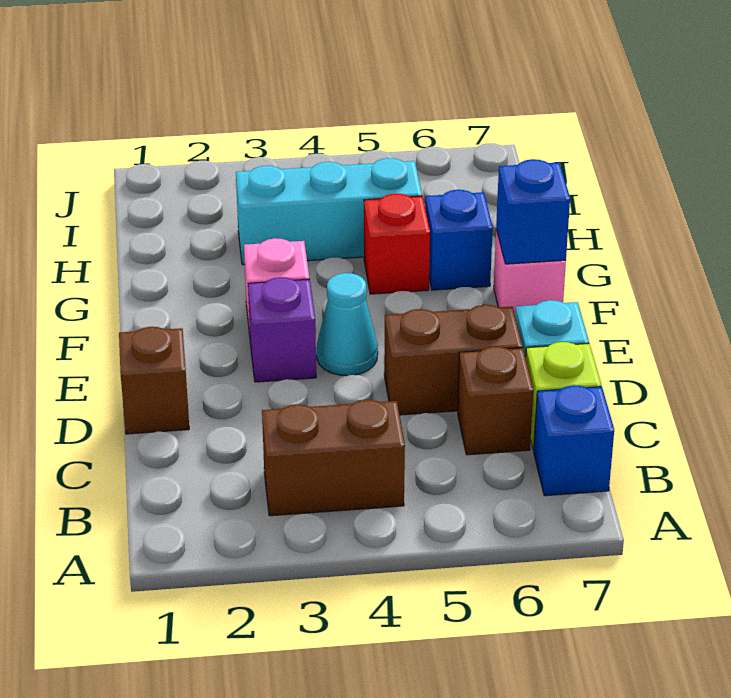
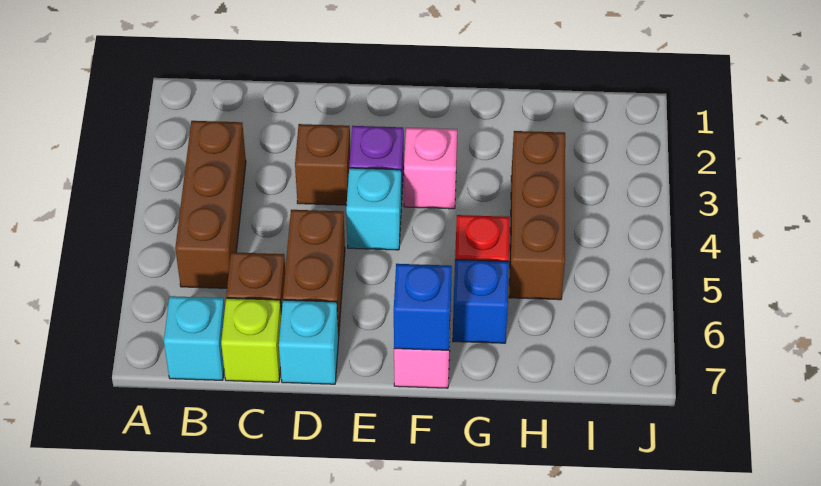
brown 1x2 brick [262,400,405,516] -> brown 1x3 brick [175,121,246,288]
blue 1x1 brick [534,385,614,496] -> cyan 1x1 brick [164,296,225,380]
brown 1x1 brick [119,327,189,434] -> brown 1x1 brick moved to [295,124,351,205]
cyan 1x1 cone [317,273,378,376] -> cyan 1x1 brick [346,168,401,250]
cyan 1x3 brick [236,158,422,265] -> brown 1x3 brick [509,131,565,300]

